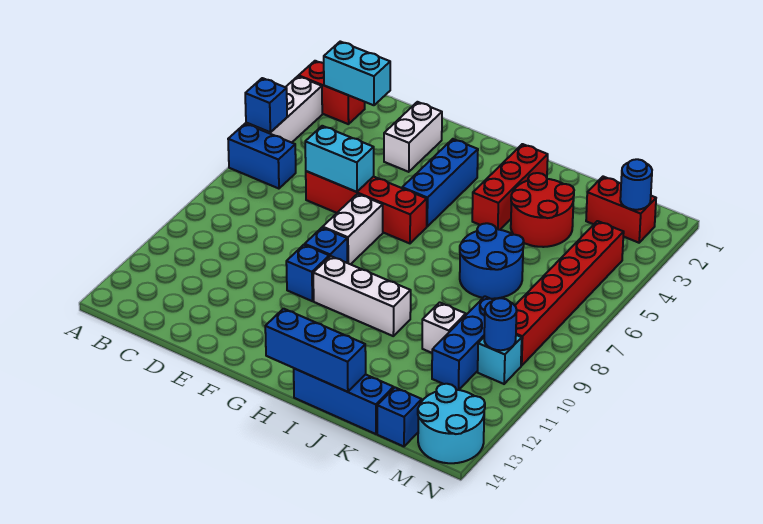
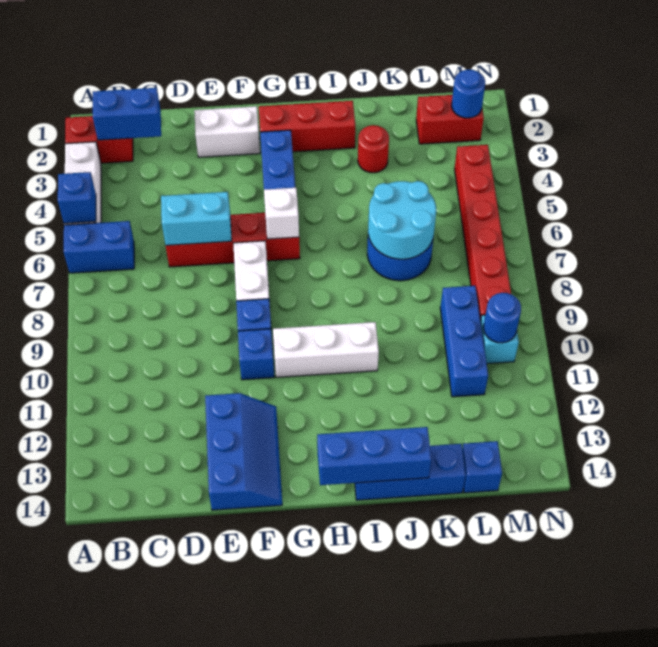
cyan 1x2 brick [324,42,390,105] -> blue 1x2 brick [93,88,161,140]
white 1x2 brick [384,102,442,172] -> white 1x2 brick turned to [194,106,260,157]
none -> blue 2x3 slope [205,393,282,510]
red 1x3 brick [472,144,548,230] -> red 1x3 brick turned to [259,101,355,152]
red 2x2 round brick [511,173,574,247] -> red 1x1 round brick [358,125,389,173]
white 1x1 brick [422,302,466,353] -> white 1x1 brick moved to [264,188,299,239]
cyan 2x2 round brick [418,384,485,463] -> cyan 2x2 round brick moved to [368,181,436,259]

